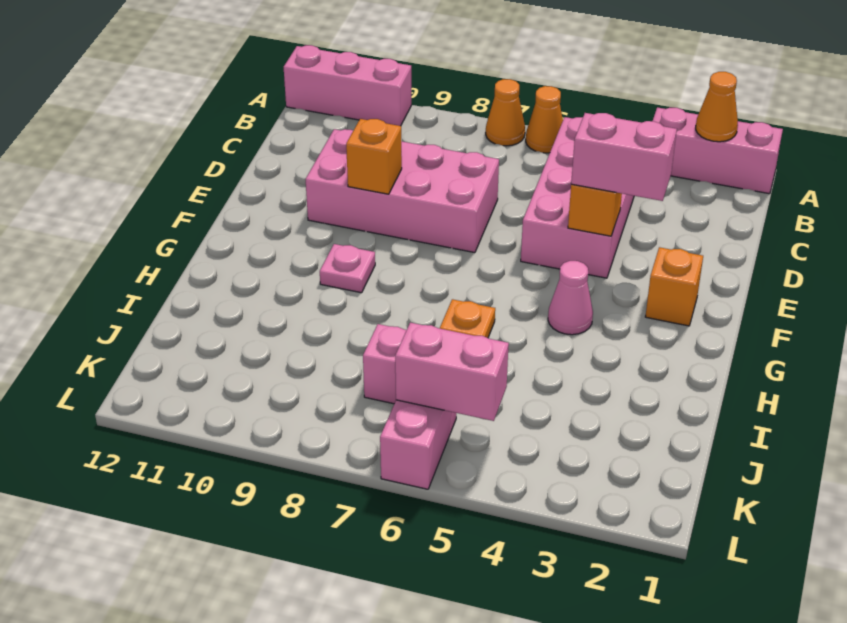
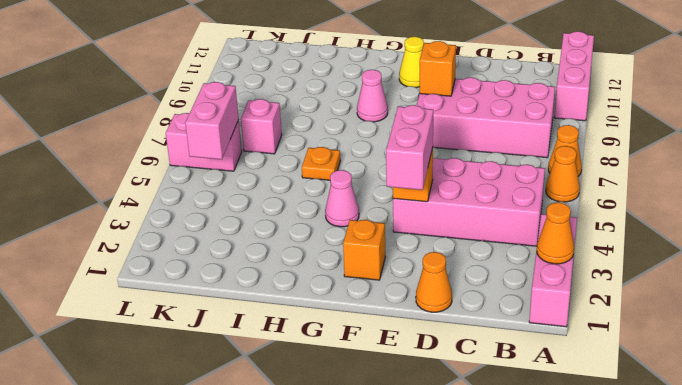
none -> orange 1x1 cone [416,252,452,312]
pink 2x4 brick [305,129,499,253] -> pink 2x4 brick turned to [417,78,555,158]
none -> yellow 1x1 cone [399,37,424,88]
pink 1x1 plate [320,244,375,293] -> pink 1x1 cone [357,70,388,122]

